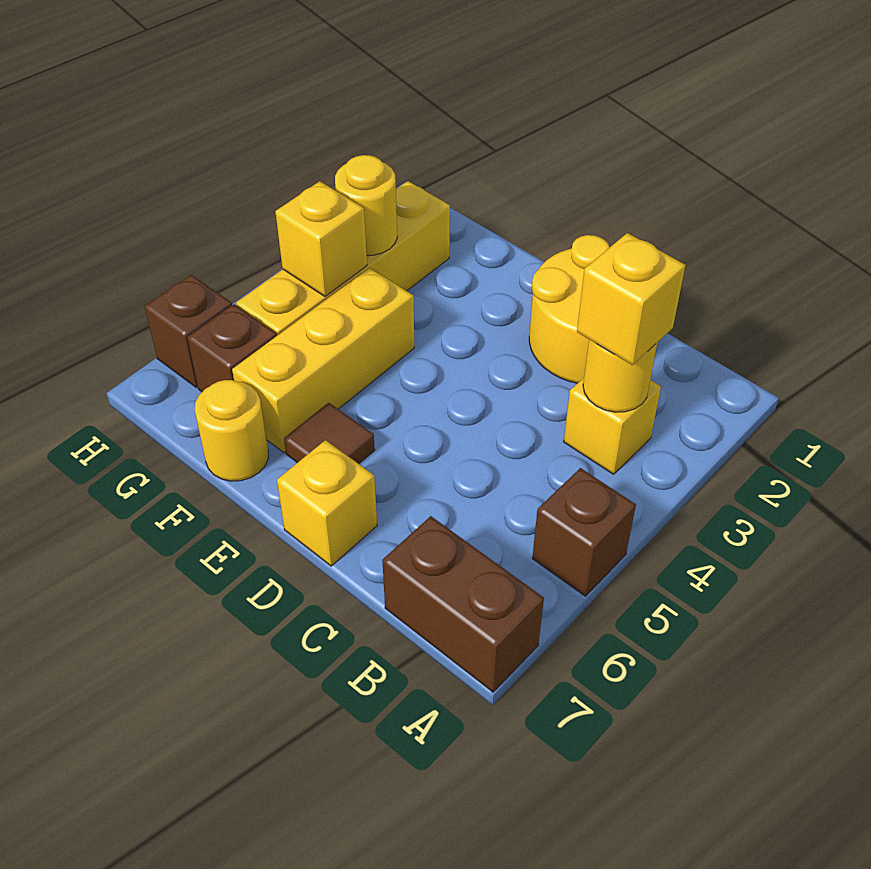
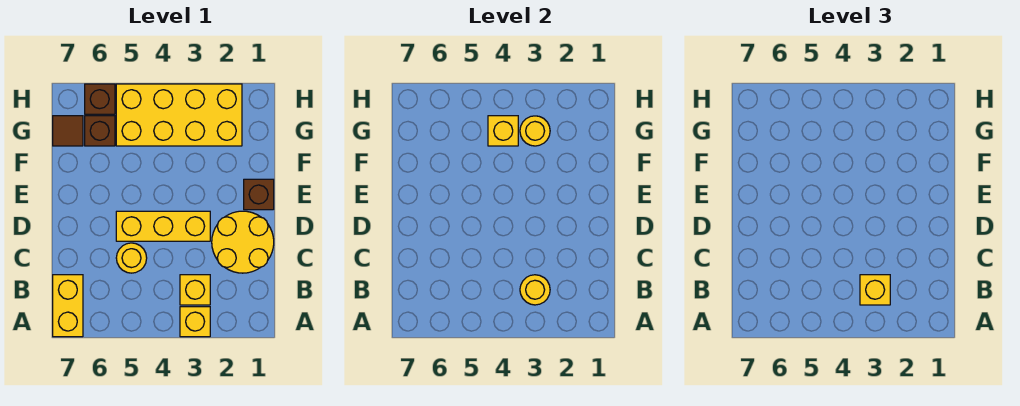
brown 1x1 brick [532,468,636,596] -> brown 1x1 brick moved to [244,179,274,210]
brown 1x2 brick [382,516,544,692] -> yellow 1x2 brick [53,275,83,337]
yellow 1x1 brick [277,440,377,566] -> yellow 1x1 brick moved to [180,307,210,337]
brown 1x1 tile [284,403,375,464] -> brown 1x1 tile moved to [53,116,83,146]
yellow 1x3 brick [232,268,414,452] -> yellow 1x3 brick moved to [116,211,210,241]
yellow 1x1 round brick [195,380,268,481] -> yellow 1x1 round brick moved to [116,243,147,273]
yellow 1x4 brick [236,181,450,335] -> yellow 2x4 brick [116,84,242,146]

